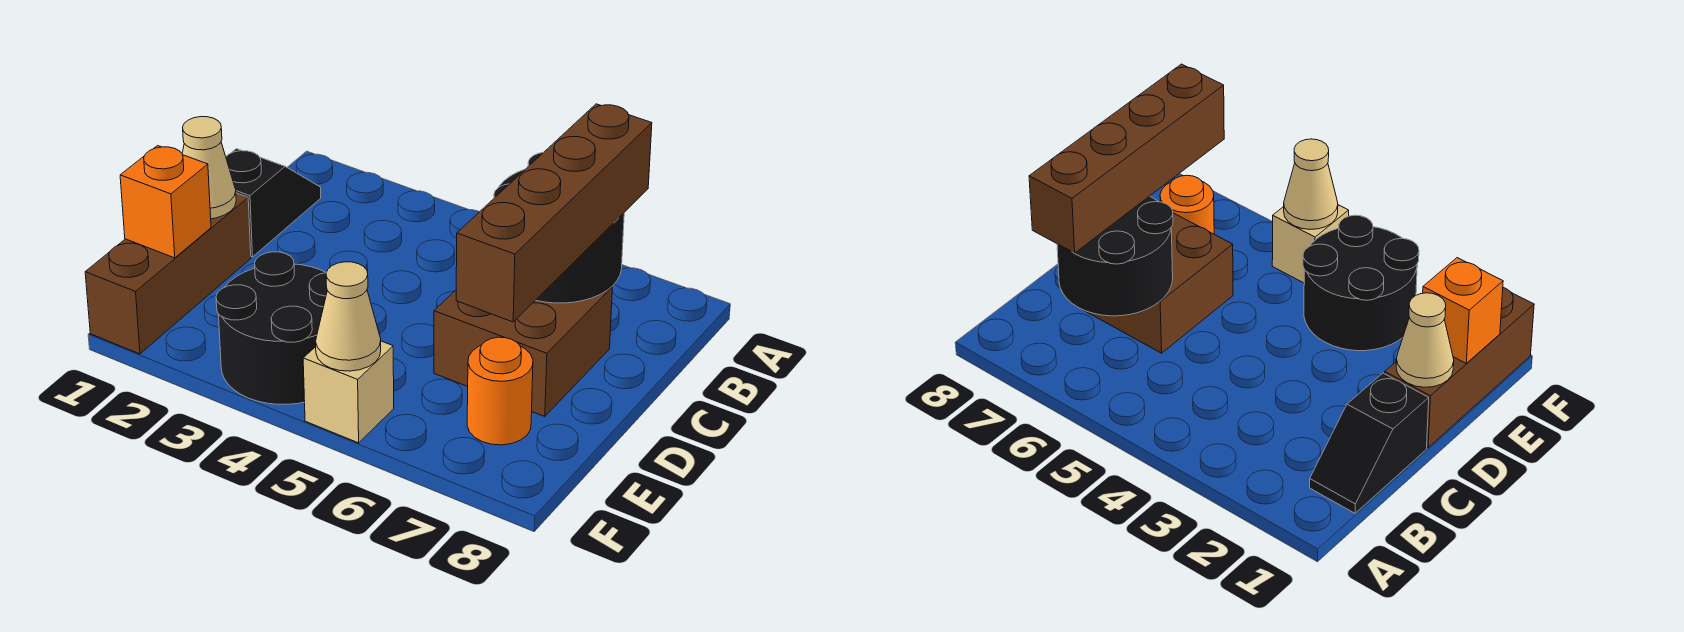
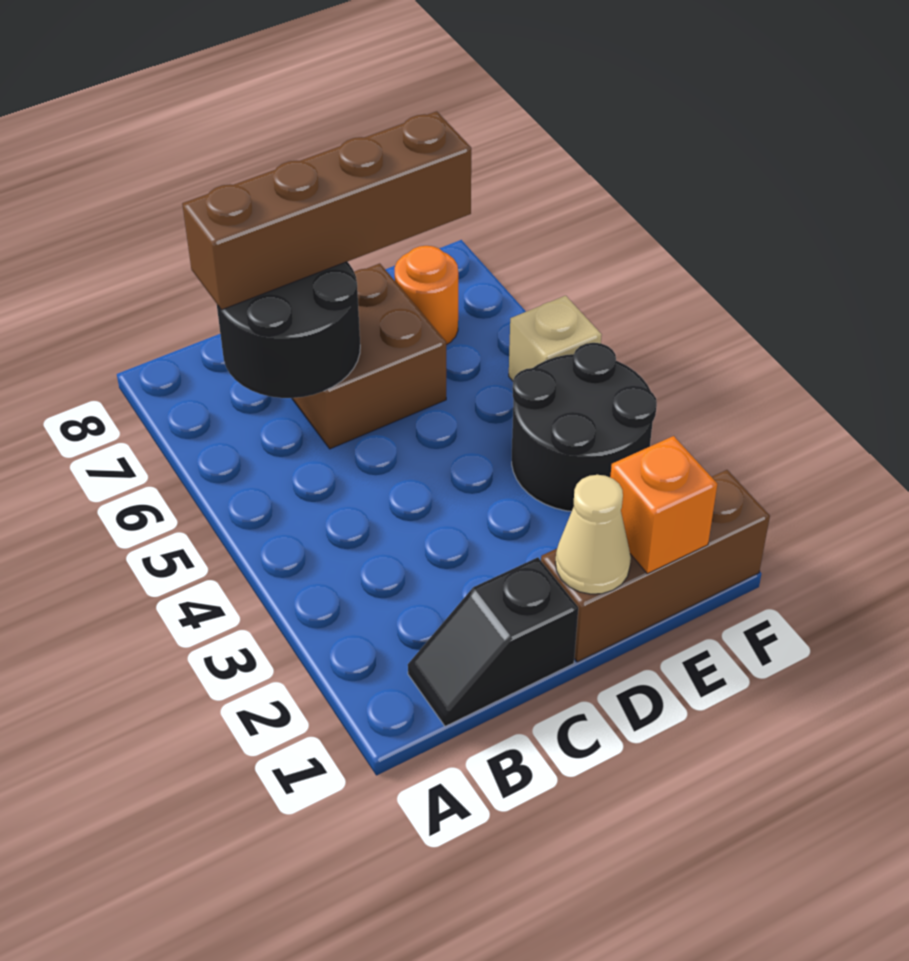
tan 1x1 cone [316,262,381,371] -> none

